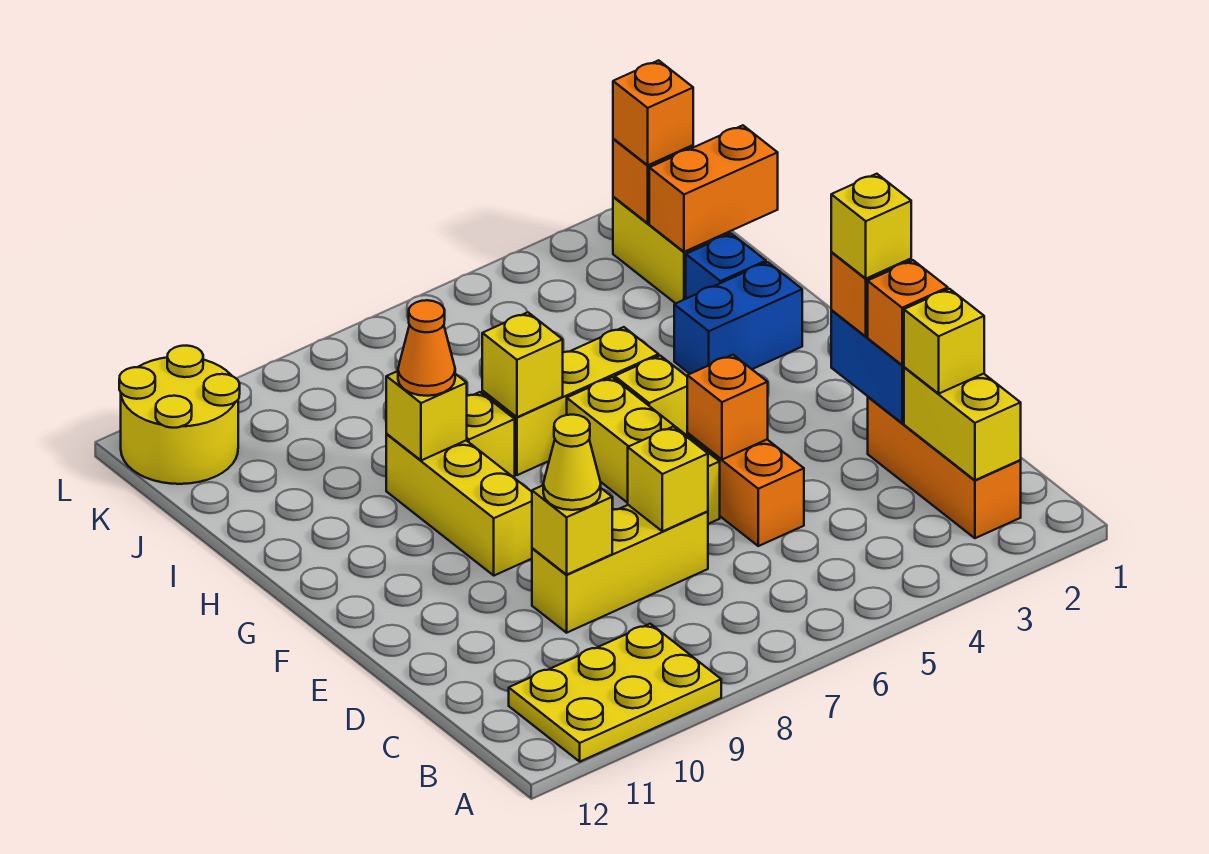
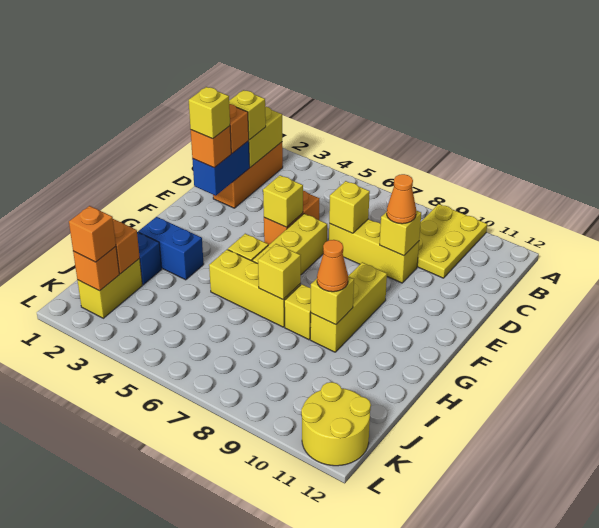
yellow 2x3 plate [509,624,721,762] -> yellow 2x3 plate turned to [417,204,487,278]
yellow 1x1 cone [543,415,601,510] -> orange 1x1 cone [387,174,416,224]
orange 1x1 brick [687,355,768,460] -> yellow 1x1 brick [263,175,303,227]

